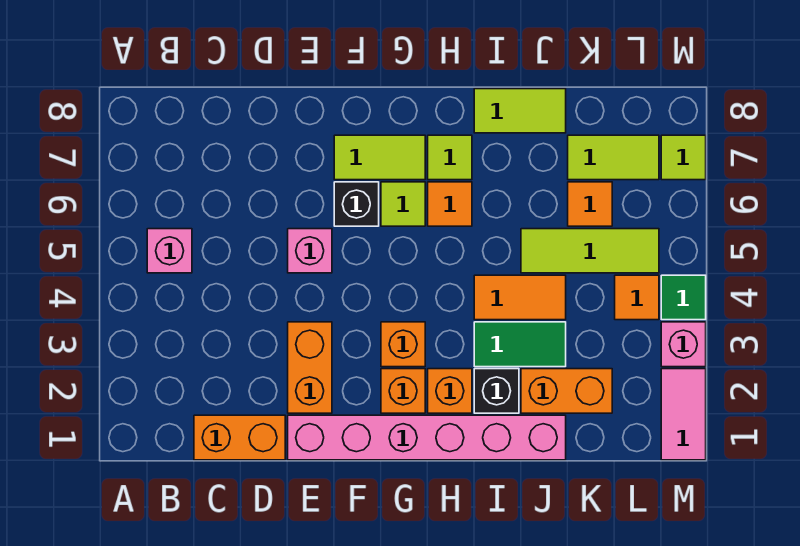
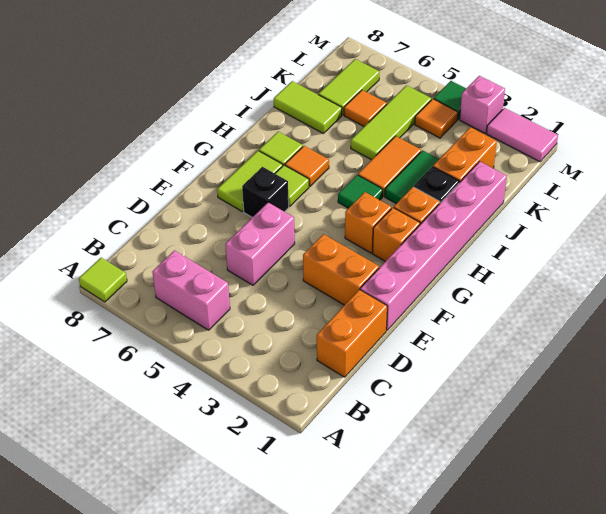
pink 1x1 brick [147,229,192,273] -> pink 1x2 brick [152,251,230,330]
pink 1x1 brick [288,229,332,273] -> pink 1x2 brick [225,203,295,285]
none -> green 1x1 tile [338,175,383,208]
lime 1x2 tile [474,89,566,133] -> lime 1x2 tile turned to [274,81,342,133]
lime 1x1 tile [661,135,706,180] -> lime 1x1 tile moved to [79,258,127,302]

